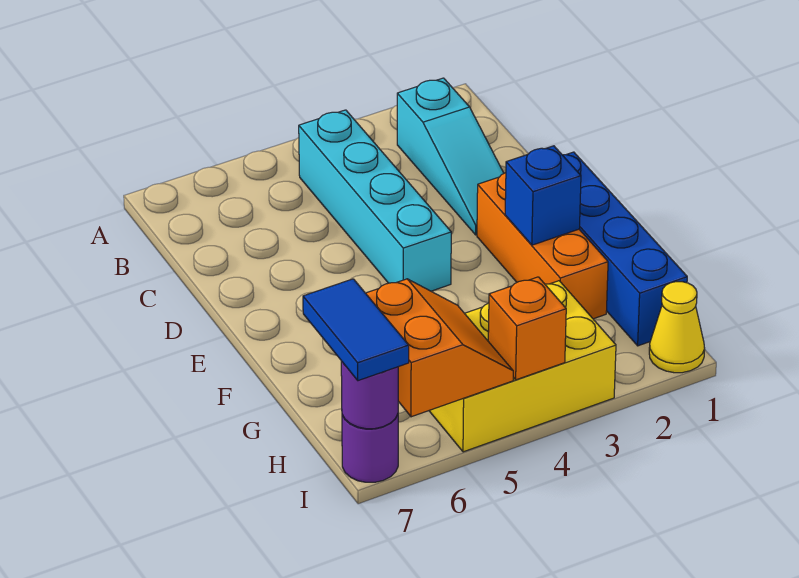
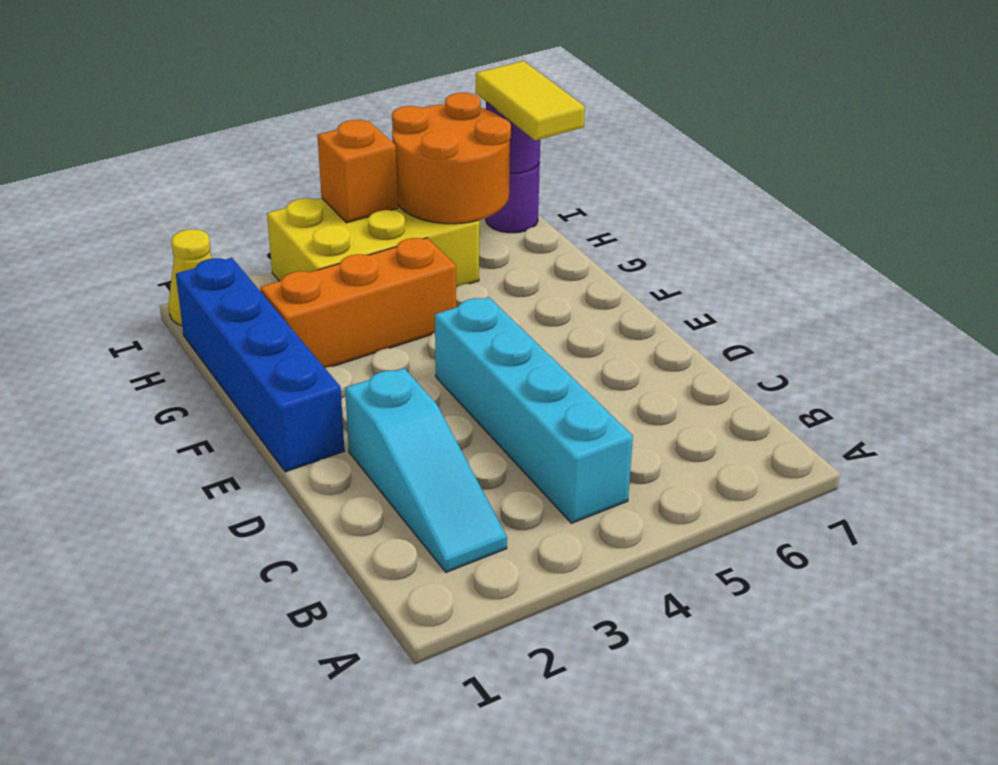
cyan 1x3 slope [397,78,504,235] -> cyan 1x3 slope turned to [345,368,507,572]
orange 1x3 brick [477,173,608,319] -> orange 1x3 brick turned to [260,238,456,368]
blue 1x1 brick [505,146,581,245] -> none
orange 2x2 slope [366,279,513,417] -> orange 2x2 round brick [392,93,511,224]
blue 1x2 tile [303,279,409,381] -> yellow 1x2 tile [476,61,585,141]

